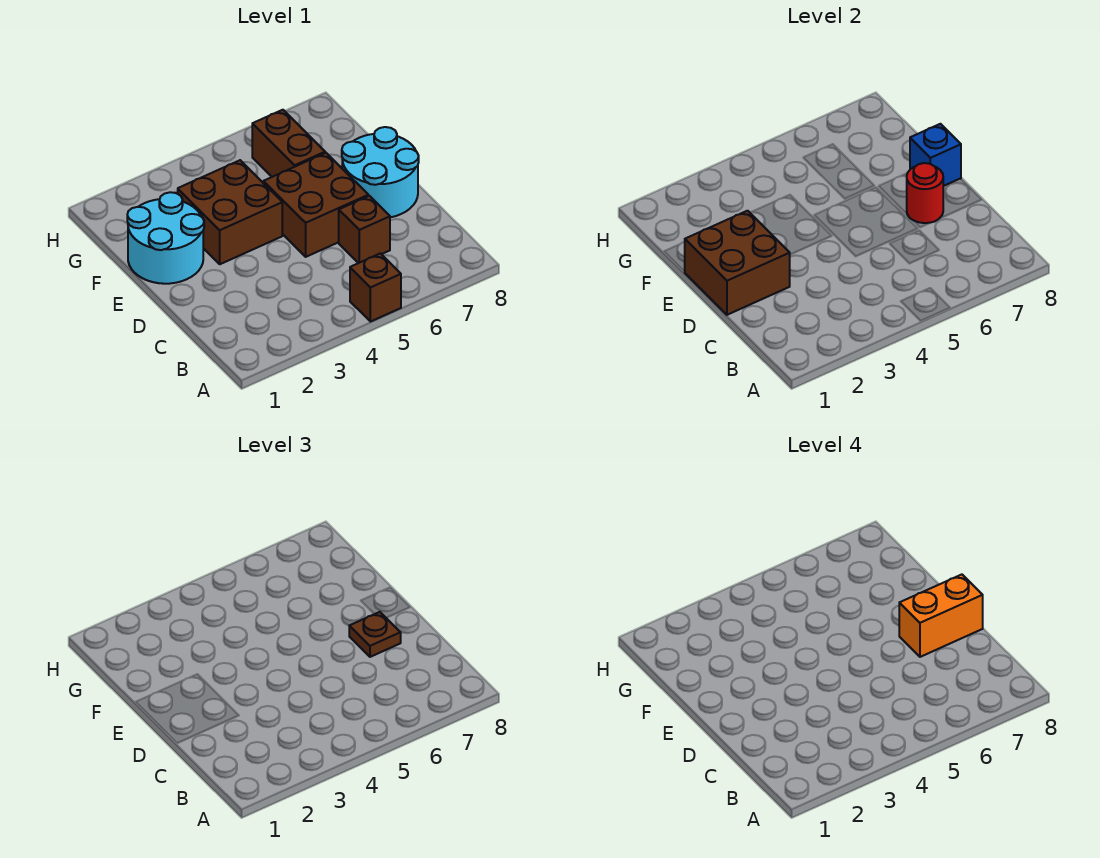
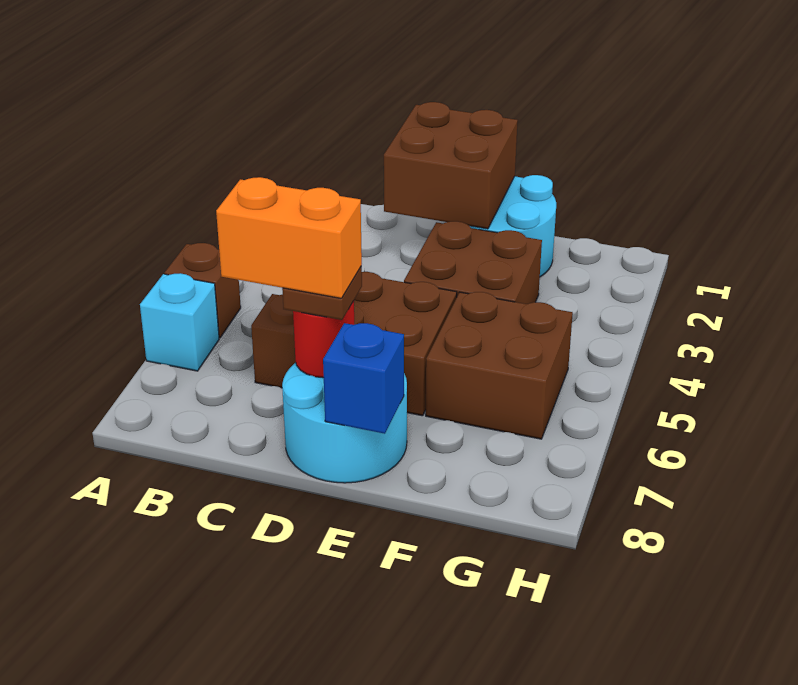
none -> cyan 1x1 brick [140,273,219,371]
orange 1x2 brick [899,575,983,657] -> orange 1x2 brick turned to [216,177,362,298]
brown 1x2 brick [252,110,325,177] -> brown 2x2 brick [426,292,573,439]

